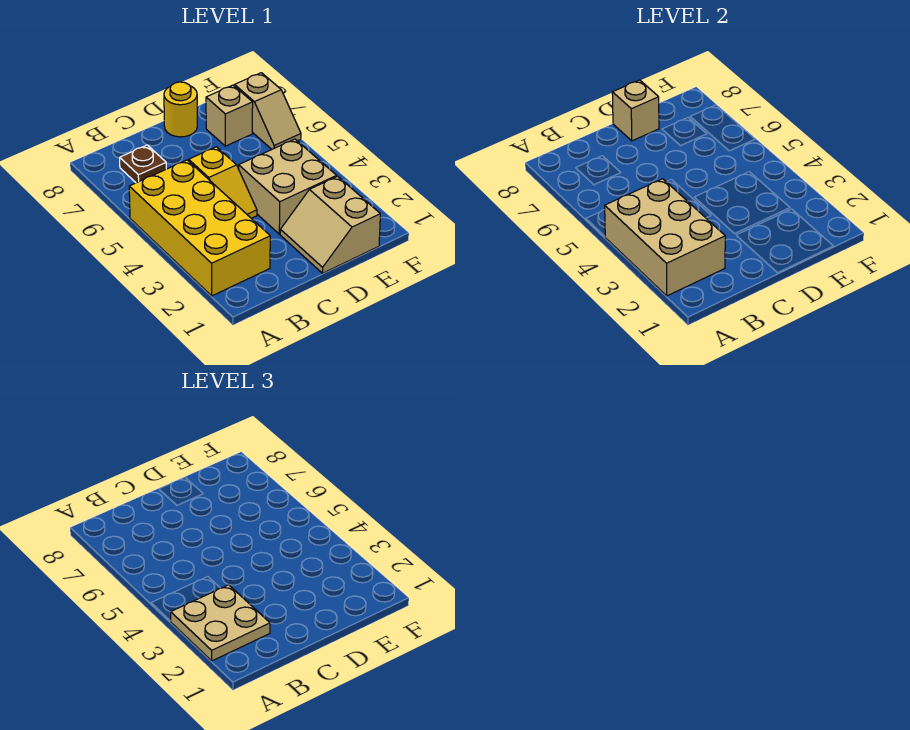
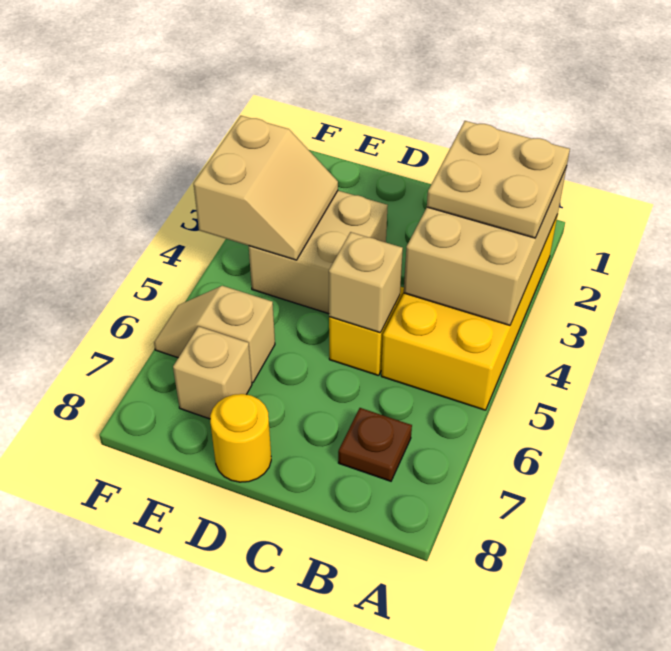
tan 2x2 slope [280,176,380,273] -> tan 2x2 slope moved to [193,116,338,260]
tan 1x1 brick [612,80,659,141] -> tan 1x1 brick moved to [329,232,403,333]
tan 1x2 slope [235,73,301,149] -> tan 1x2 slope turned to [154,286,275,383]

